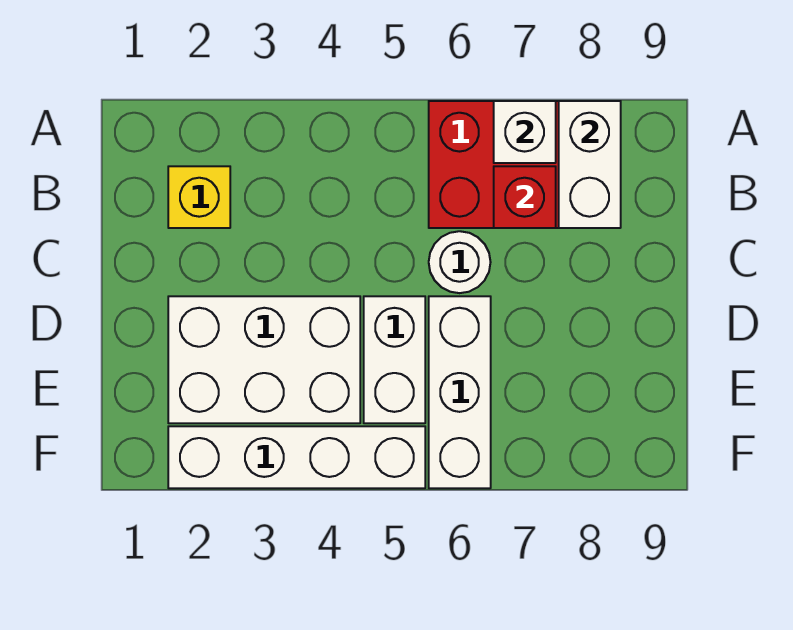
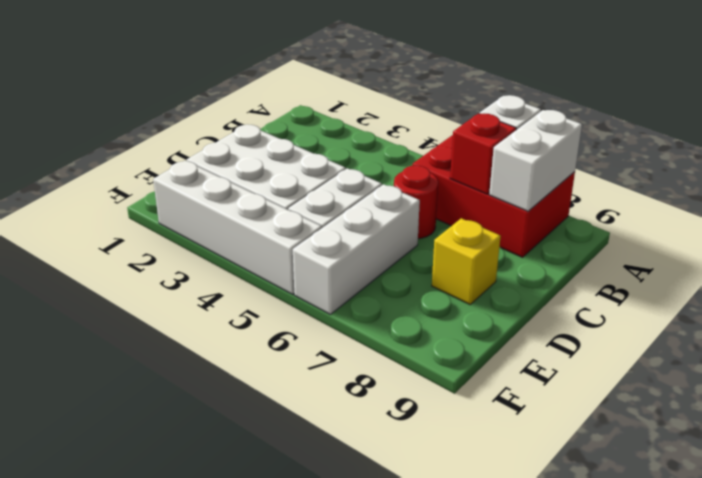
yellow 1x1 brick [168,166,230,228] -> yellow 1x1 brick moved to [432,218,501,304]
white 1x1 round brick [429,231,491,293] -> red 1x1 round brick [394,165,438,239]

